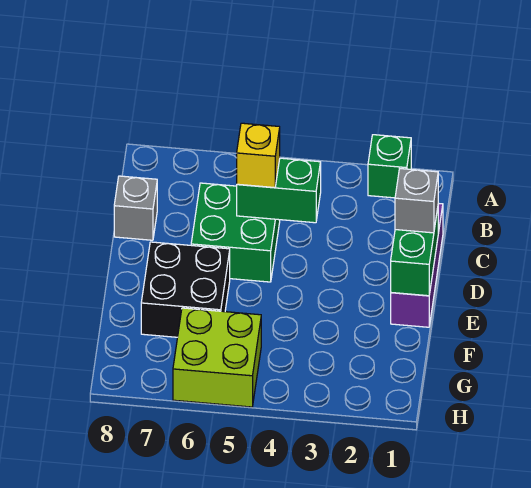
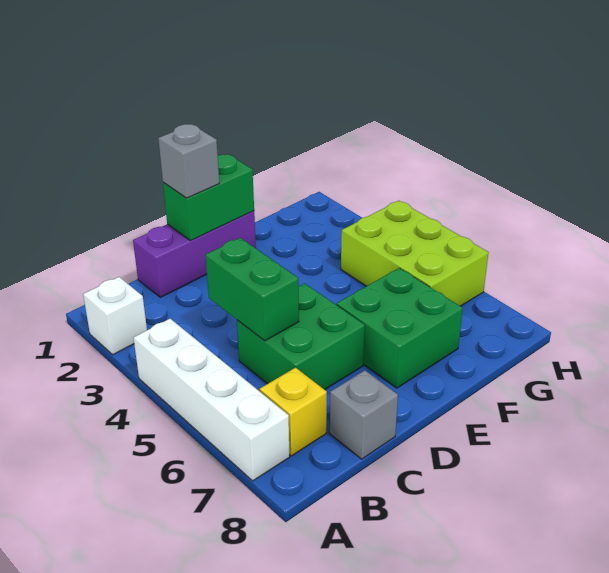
green 1x1 brick [368,135,411,198] -> white 1x1 brick [83,277,147,355]
none -> white 1x4 brick [134,319,290,481]
yellow 1x1 brick [237,123,280,188] -> yellow 1x1 brick moved to [260,368,327,456]
black 2x2 brick [141,242,230,337] -> green 2x2 brick [336,268,463,388]
lime 2x2 brick [173,308,261,407] -> lime 2x3 brick [341,201,488,306]

